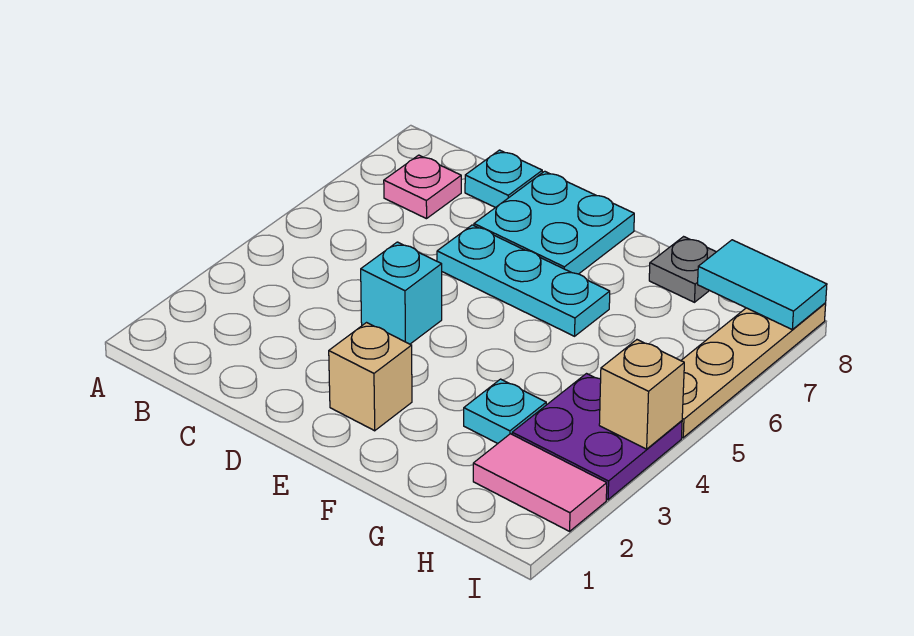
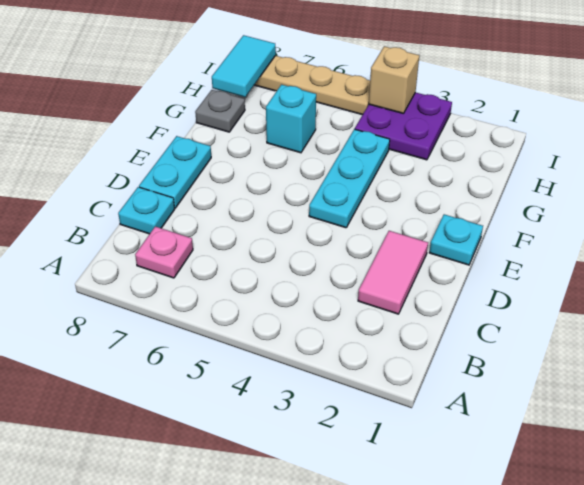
cyan 1x1 brick [361,242,442,344] -> cyan 1x1 brick moved to [266,85,316,153]
cyan 1x3 plate [437,225,610,336] -> cyan 1x3 plate moved to [309,129,390,228]
cyan 2x2 plate [474,171,634,274] -> cyan 1x2 plate [139,136,211,208]
tan 1x1 brick [329,323,412,431] -> none
cyan 1x1 plate [464,379,546,443] -> cyan 1x1 plate moved to [429,214,483,265]
pink 1x2 tile [473,434,607,531] -> pink 1x2 tile moved to [358,231,428,314]

